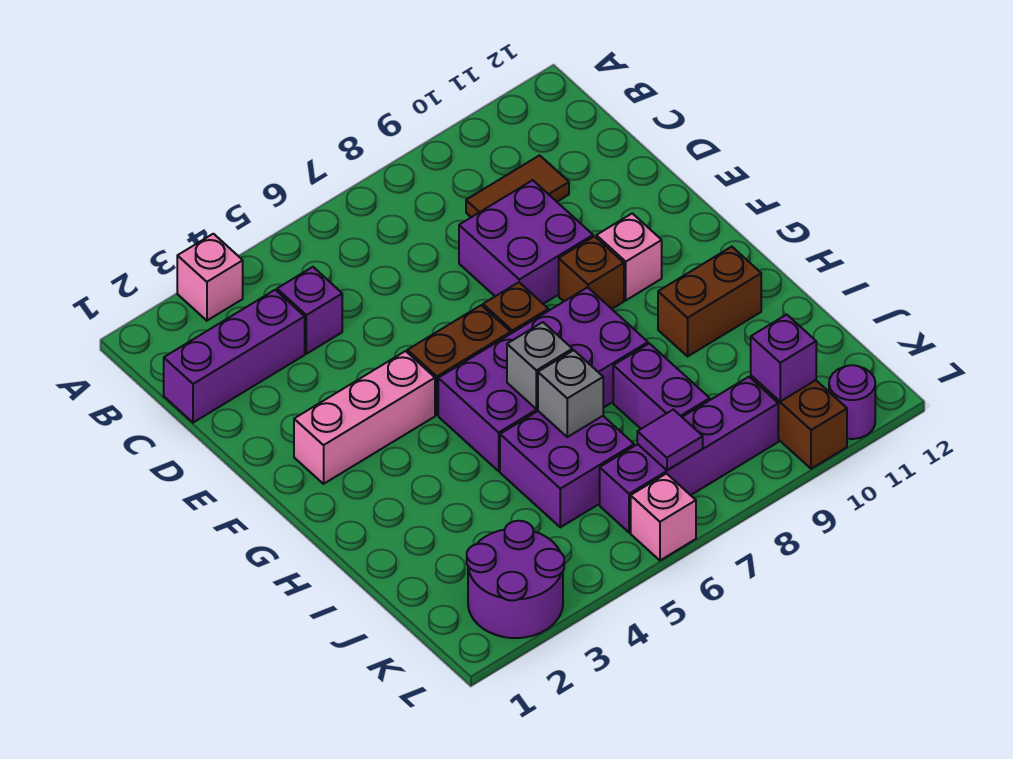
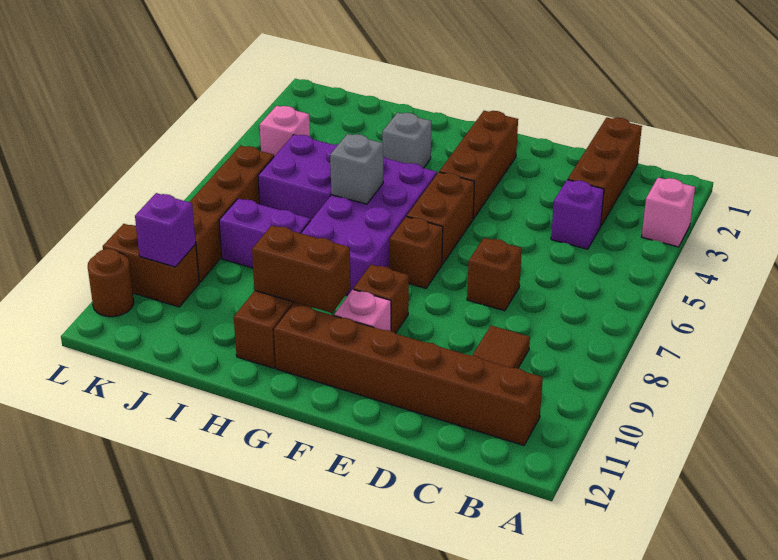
none -> brown 1x6 brick [274,304,543,445]
purple 1x3 brick [164,290,305,423] -> brown 1x3 brick [568,118,642,226]
none -> brown 1x1 brick [467,238,522,311]
purple 2x2 brick [459,180,593,304] -> none
pink 1x3 brick [294,351,435,484] -> brown 1x3 brick [439,111,518,219]
none -> brown 1x2 brick [252,225,351,313]
grey 1x1 brick [538,350,603,437] -> grey 1x1 brick moved to [382,113,431,168]
purple 2x2 round brick [467,521,564,638] -> none
purple 1x4 brick [600,377,778,532] -> brown 1x4 brick [190,146,274,282]
purple 1x1 tile [637,410,703,470] -> none
pink 1x1 brick [631,474,696,560] -> pink 1x1 brick moved to [260,106,310,156]
purple 1x1 round brick [829,365,875,439] -> brown 1x1 round brick [88,249,134,317]

